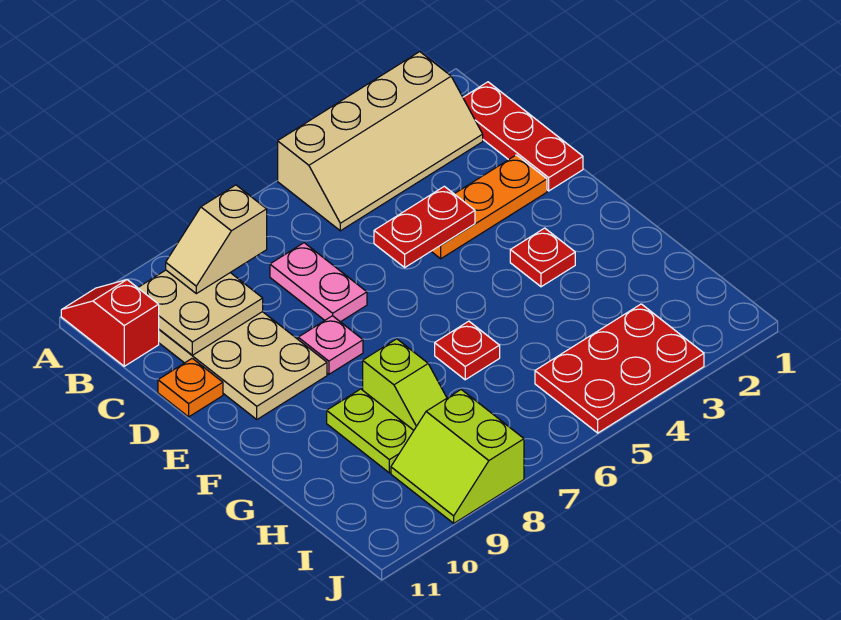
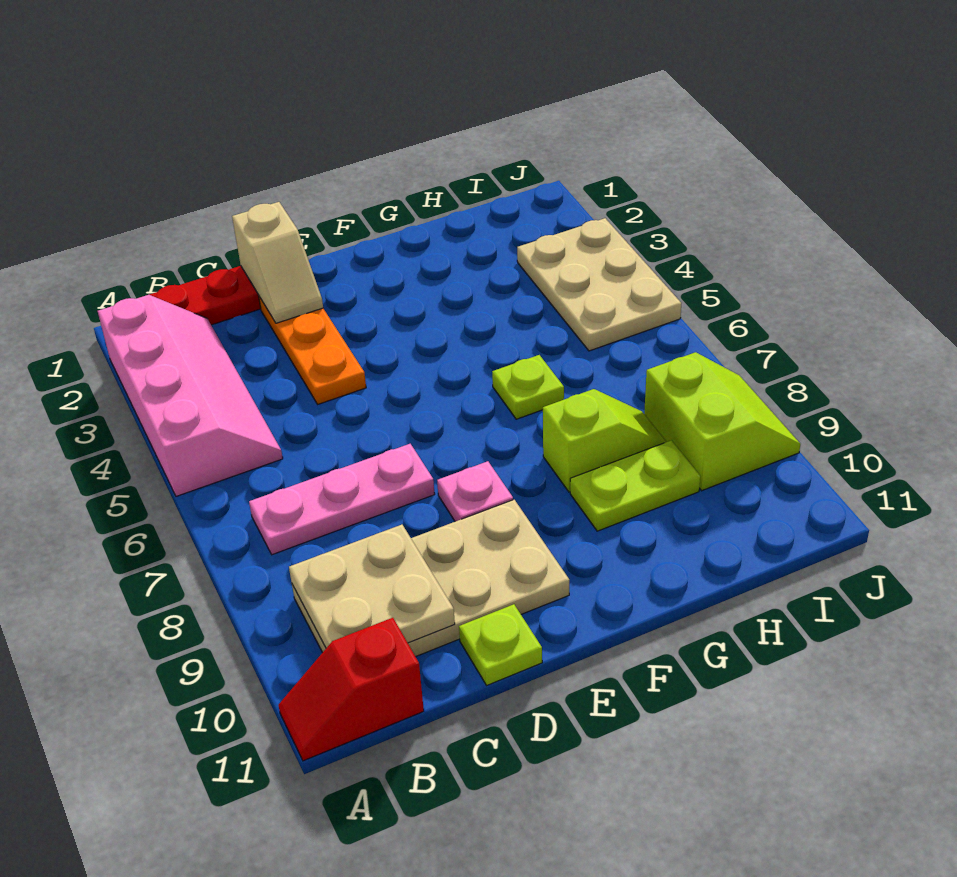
tan 2x4 slope [278,52,483,231] -> pink 2x4 slope [98,295,283,496]
tan 1x2 slope [166,185,267,294] -> tan 1x2 slope moved to [232,202,323,323]
pink 1x2 plate [270,243,367,322] -> pink 1x3 plate [249,444,435,555]
red 1x2 plate [374,186,475,267] -> none
orange 1x1 plate [158,358,223,417] -> lime 1x1 plate [459,604,542,685]
red 1x1 plate [510,228,575,287] -> none
red 1x1 plate [435,321,500,380] -> lime 1x1 plate [492,355,564,419]
red 2x3 plate [535,304,704,433] -> tan 2x3 plate [517,218,681,351]
lime 2x2 slope [391,390,524,523] -> lime 2x2 slope turned to [644,352,800,491]

